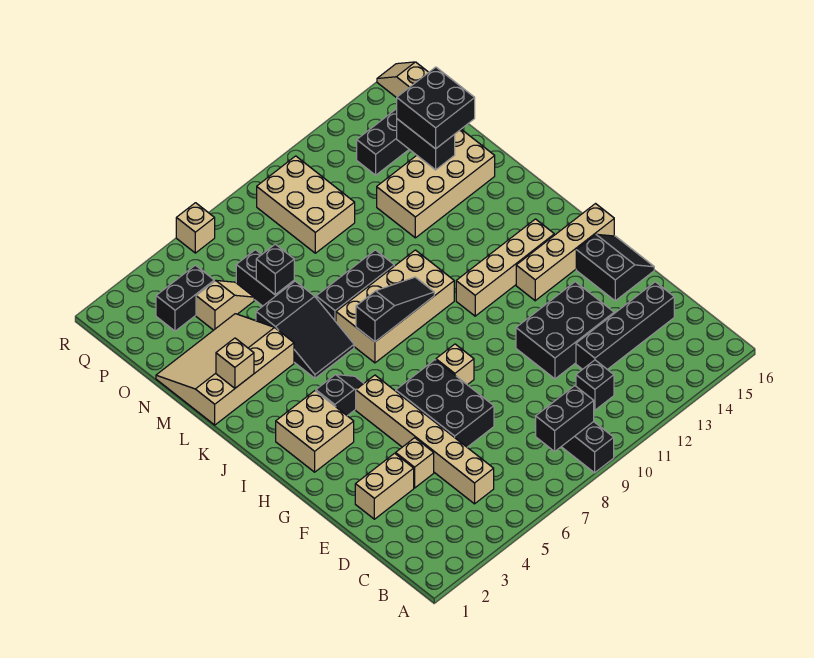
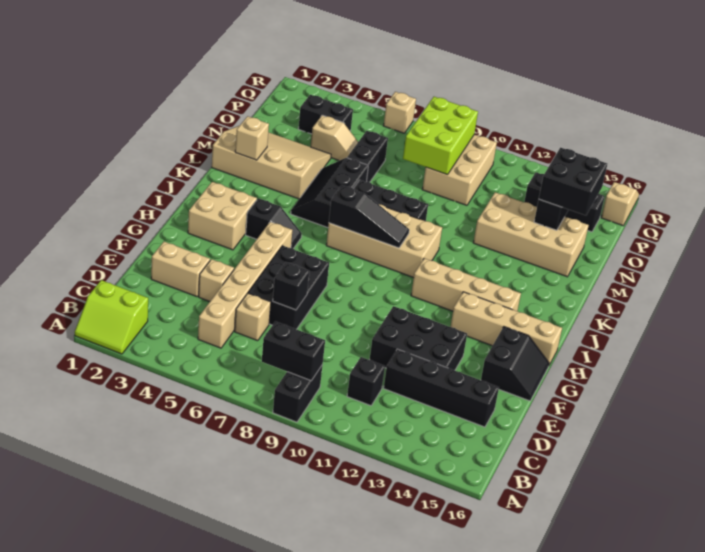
none -> lime 2x2 slope [75,280,148,354]
tan 1x1 brick [436,344,474,385] -> tan 1x1 brick moved to [235,293,271,341]
black 2x3 slope [256,281,354,378] -> black 2x3 slope turned to [291,158,368,228]
black 1x1 brick [256,244,294,295] -> black 1x1 brick moved to [273,262,309,310]
none -> lime 2x3 brick [403,97,478,175]

